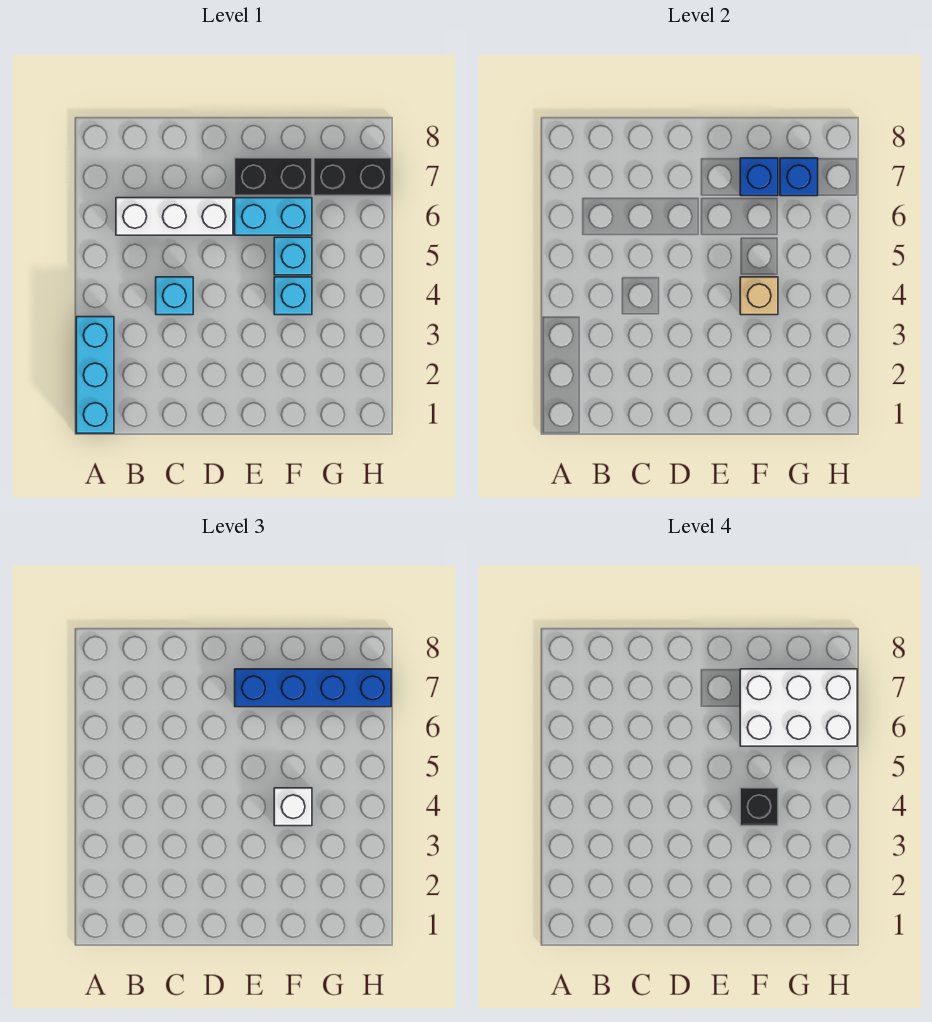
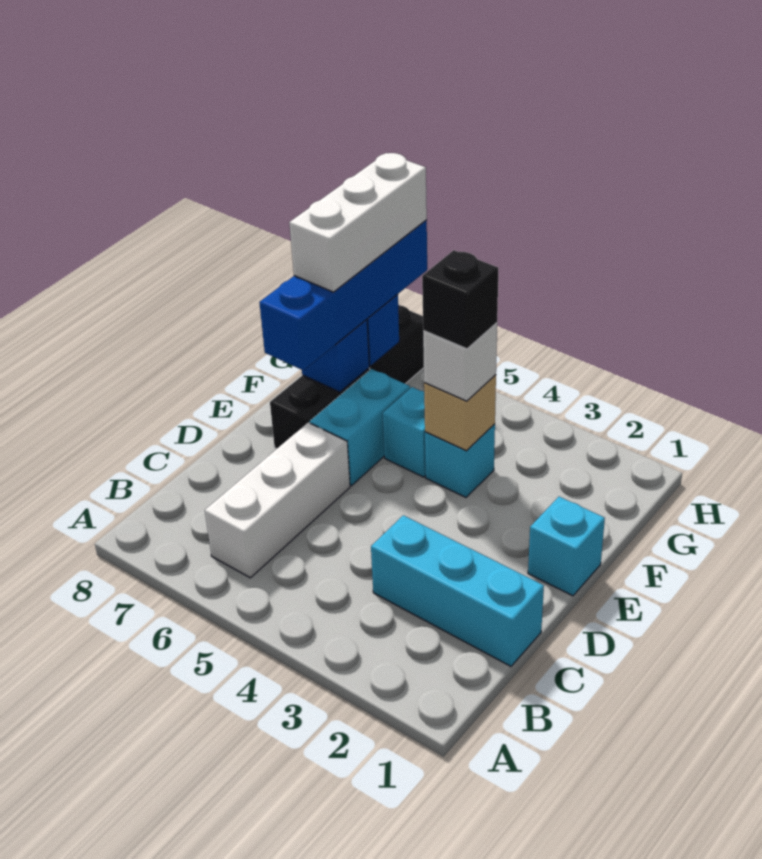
cyan 1x3 brick [76,317,114,433] -> cyan 1x3 brick moved to [371,515,544,666]
cyan 1x1 brick [156,277,193,315] -> cyan 1x1 brick moved to [528,497,605,596]
white 2x3 brick [740,669,857,746] -> white 1x3 brick [289,153,427,292]

